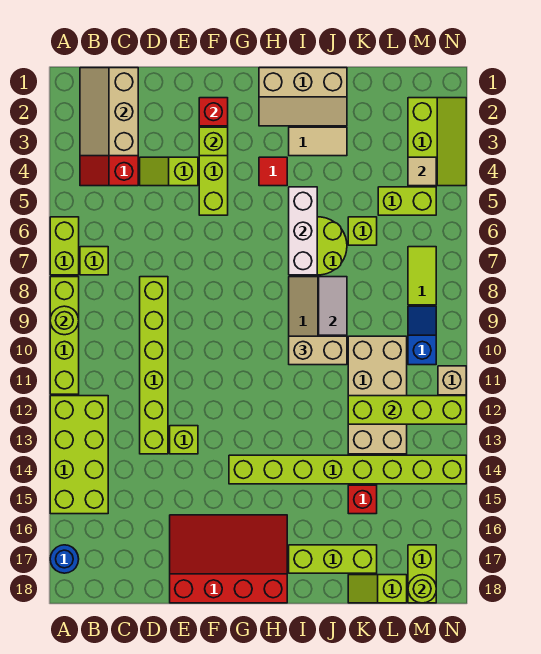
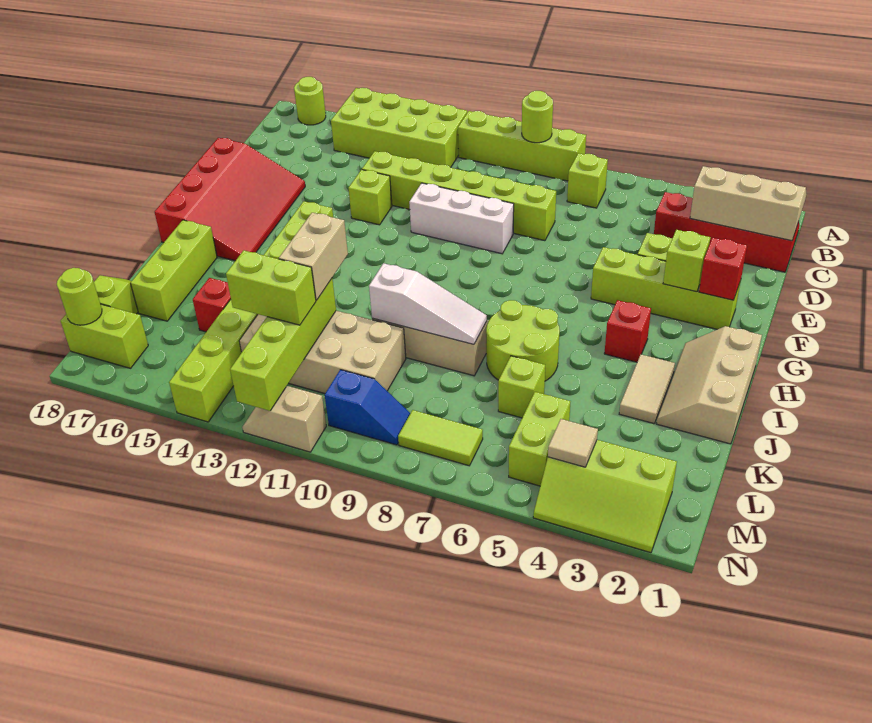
lime 1x2 brick [50,217,79,275] -> lime 1x2 brick moved to [226,250,316,325]
blue 1x1 round brick [50,545,79,573] -> lime 1x1 round brick [294,77,326,125]
red 1x1 tile [259,157,287,186] -> red 1x1 brick [604,300,651,362]
white 1x3 brick [289,187,317,275] -> white 1x3 brick moved to [409,183,514,254]
tan 1x2 brick [289,336,347,365] -> tan 1x2 brick moved to [279,213,348,300]

